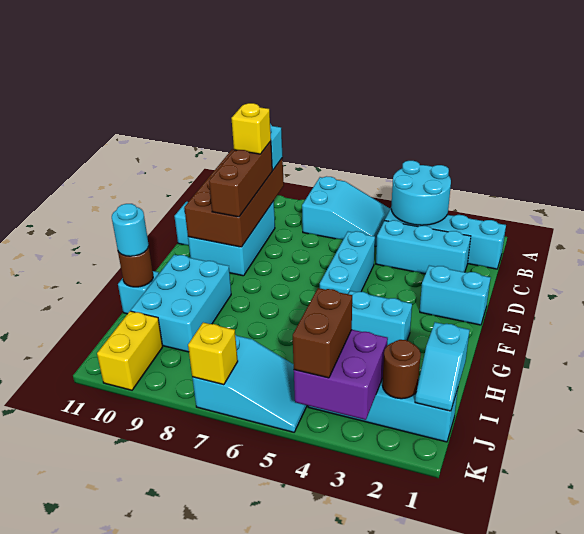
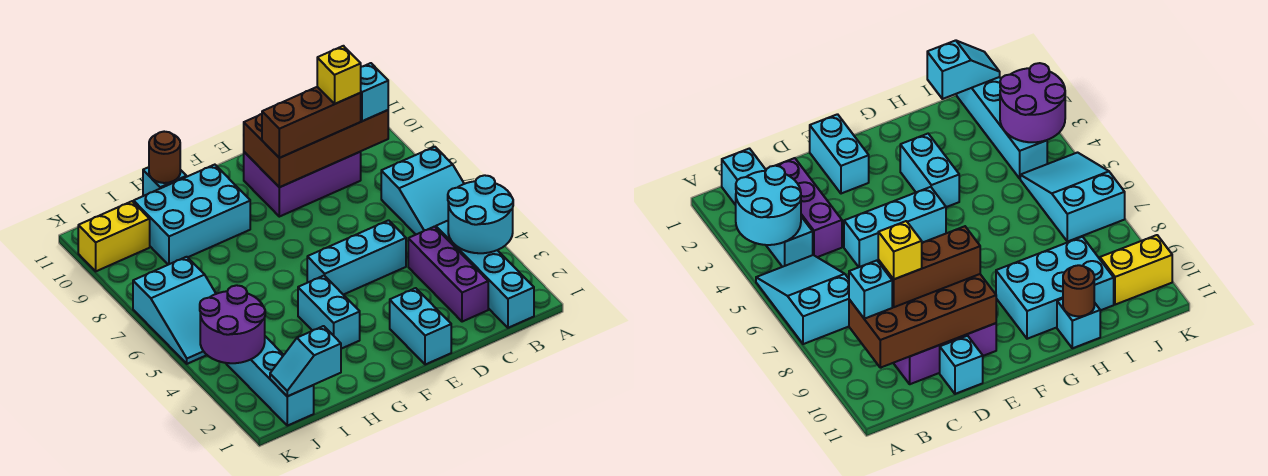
cyan 1x3 brick [376,220,471,274] -> purple 1x3 brick [408,227,488,322]
cyan 2x3 brick [188,201,275,276] -> purple 2x3 brick [244,152,361,217]
cyan 1x1 round brick [112,204,149,256] -> none
brown 1x1 round brick [382,340,421,399] -> none
purple 2x2 brick [294,330,388,420] -> purple 2x2 round brick [200,285,265,363]
brown 1x2 brick [293,288,352,378] -> none
yellow 1x1 brick [188,323,238,385] -> none

